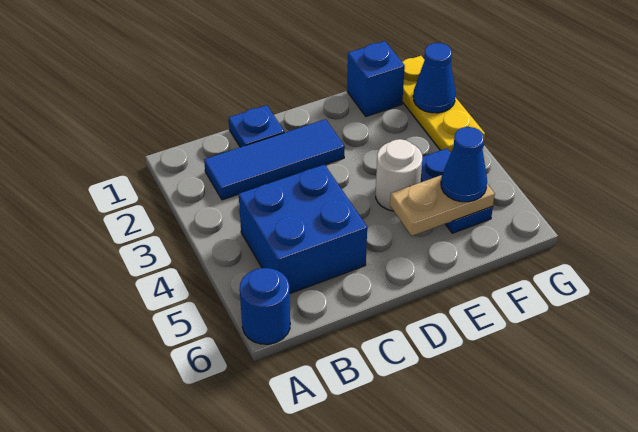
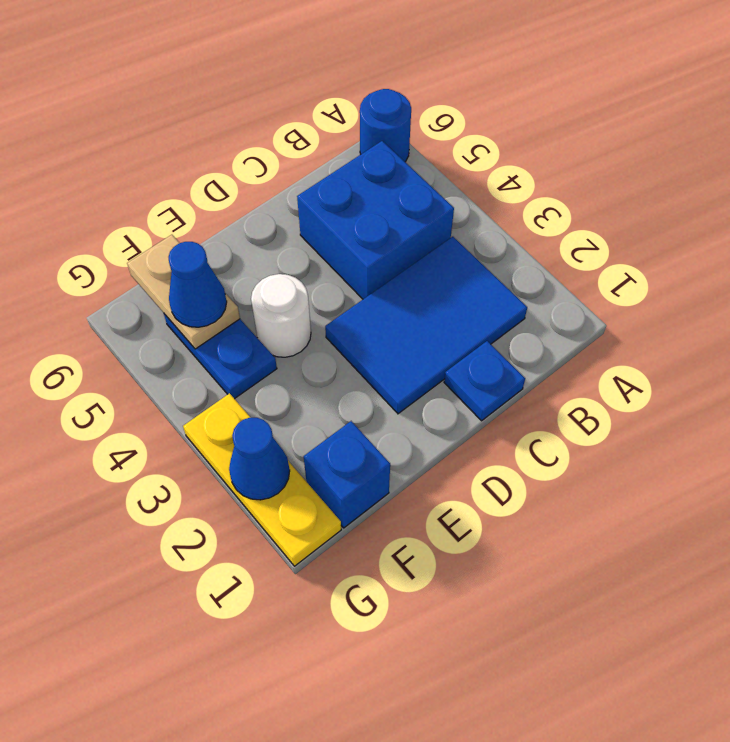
blue 1x3 tile [204,119,345,200] -> blue 2x3 tile [325,237,527,414]
tan 1x2 plate [390,175,495,236] -> tan 1x2 plate turned to [127,235,240,349]

